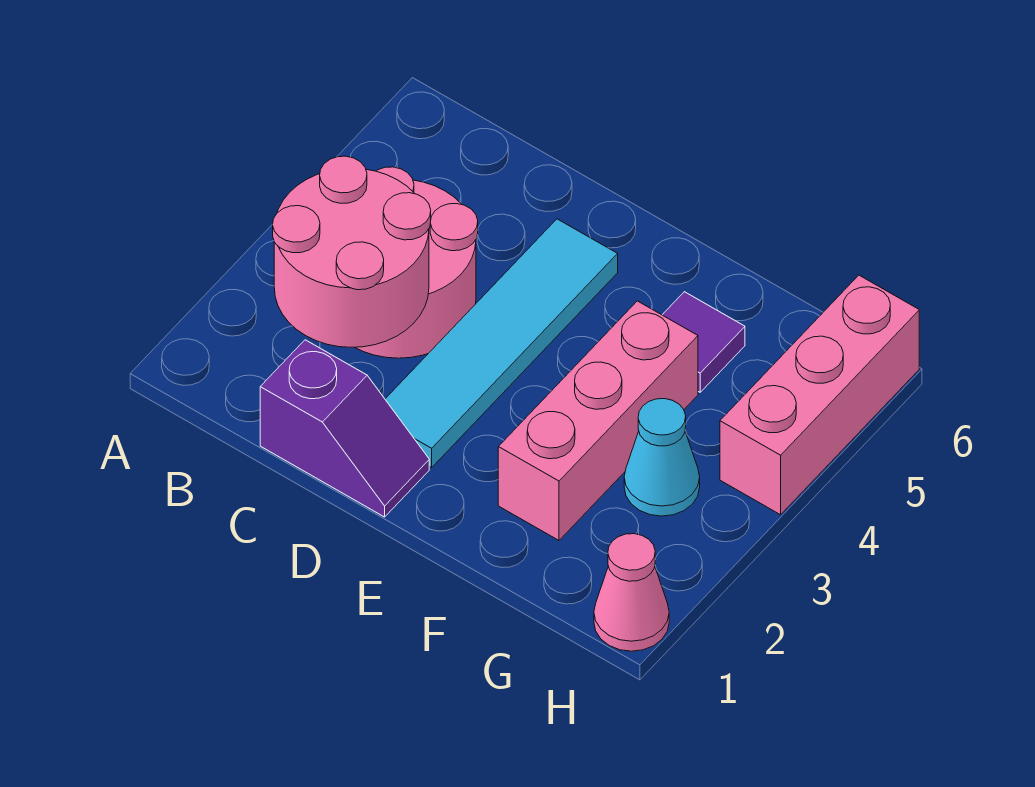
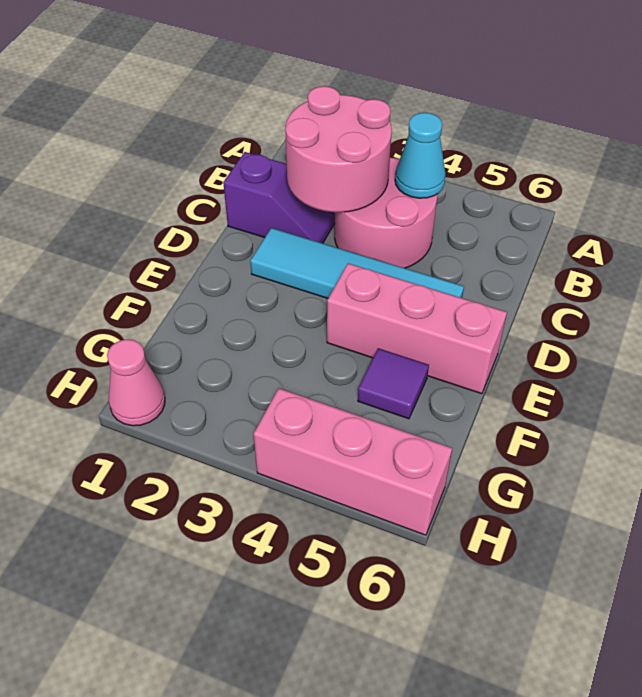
purple 1x2 slope [260,340,429,517] -> purple 1x2 slope turned to [223,152,335,243]
pink 1x3 brick [498,301,698,540] -> pink 1x3 brick moved to [327,263,507,394]
cyan 1x1 cone [624,399,700,516] -> cyan 1x1 cone moved to [395,113,446,198]

